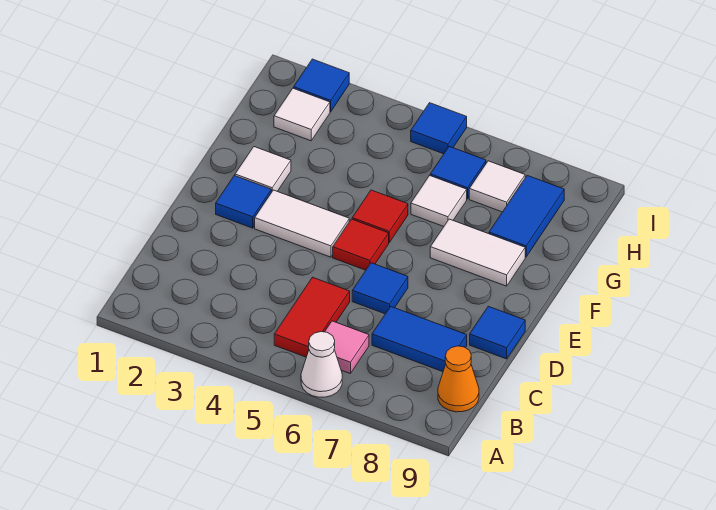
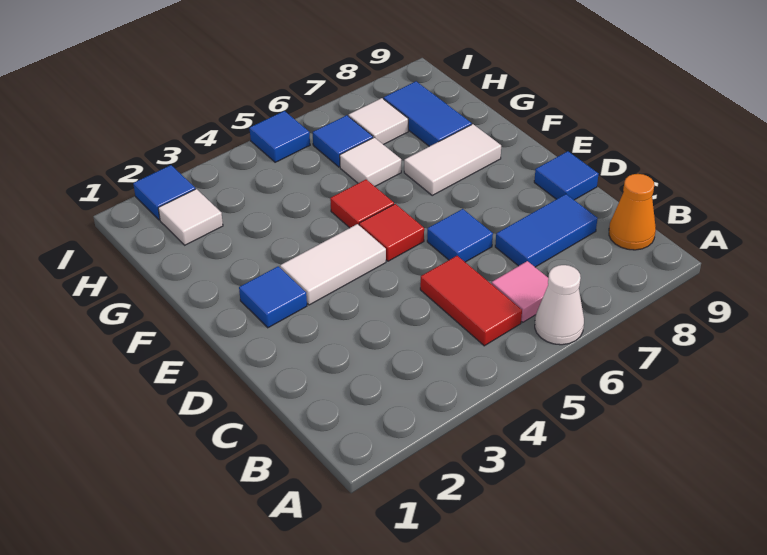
white 1x1 tile [235,147,291,192] -> none

